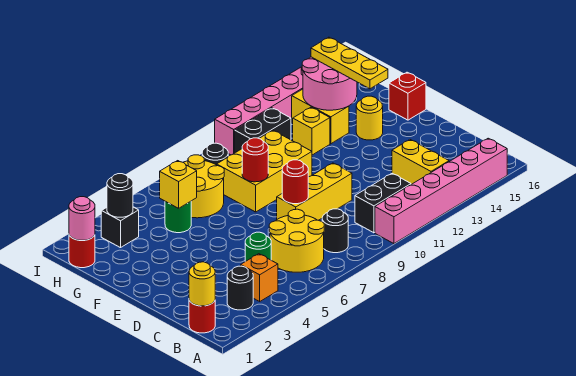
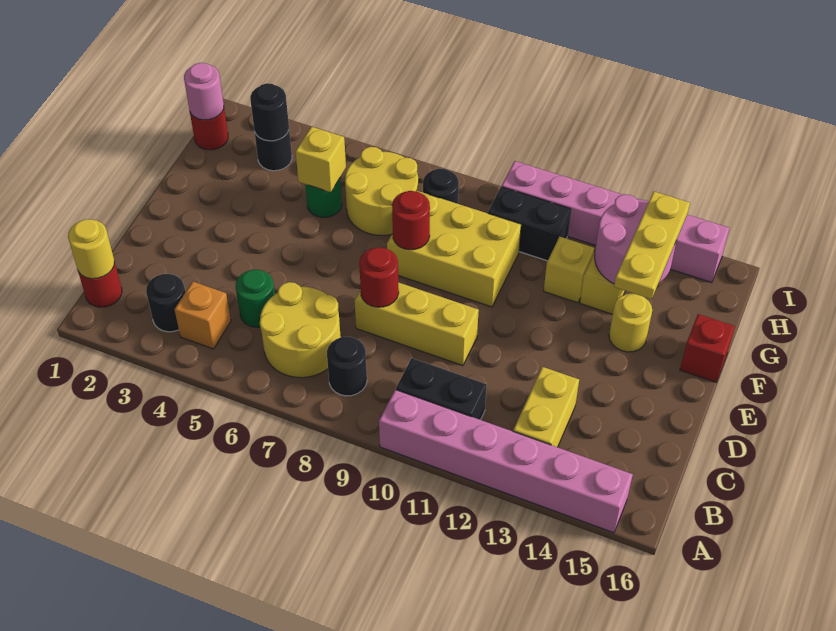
black 1x1 brick [101,207,139,248] -> black 1x1 round brick [255,130,292,171]

